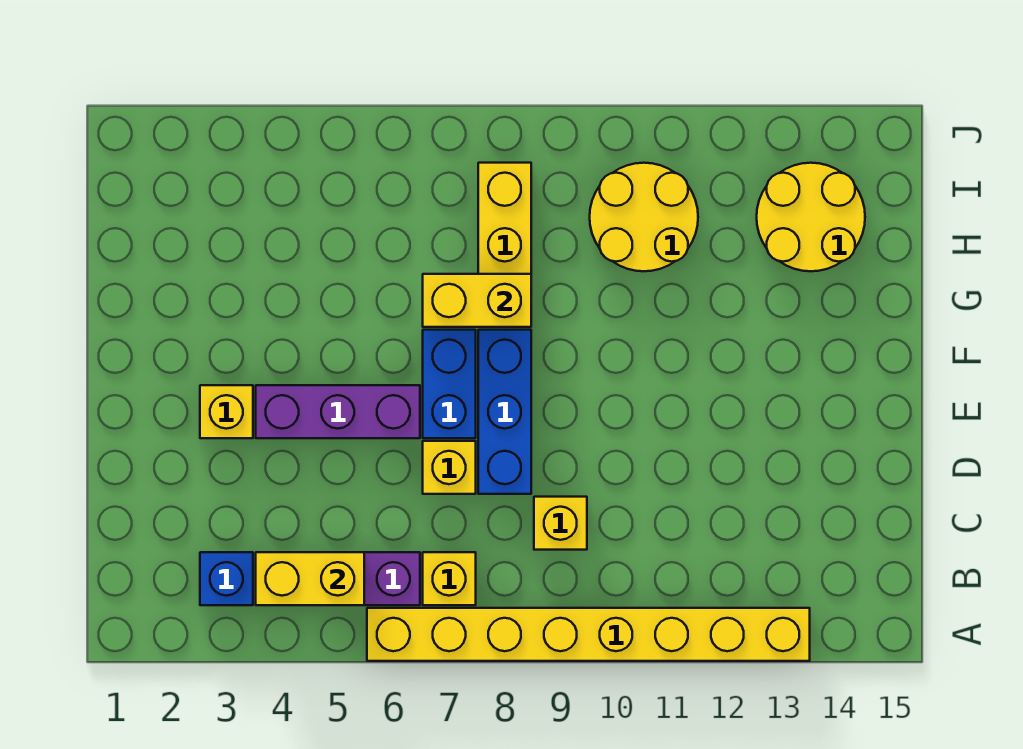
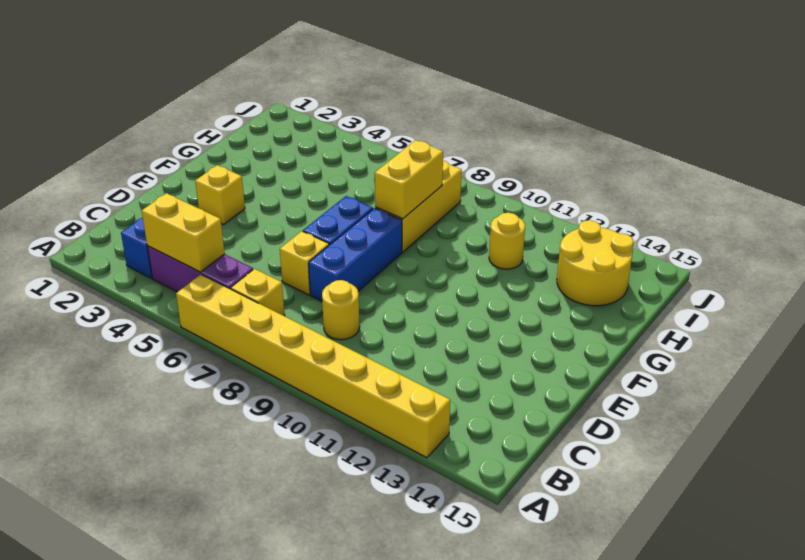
yellow 1x1 brick [534,497,587,550] -> yellow 1x1 round brick [322,280,360,340]
purple 1x3 brick [256,385,420,438] -> none
yellow 1x2 brick [423,274,531,327] -> yellow 1x2 brick turned to [375,140,443,219]
yellow 2x2 round brick [590,163,698,271] -> yellow 1x1 round brick [489,213,525,269]

